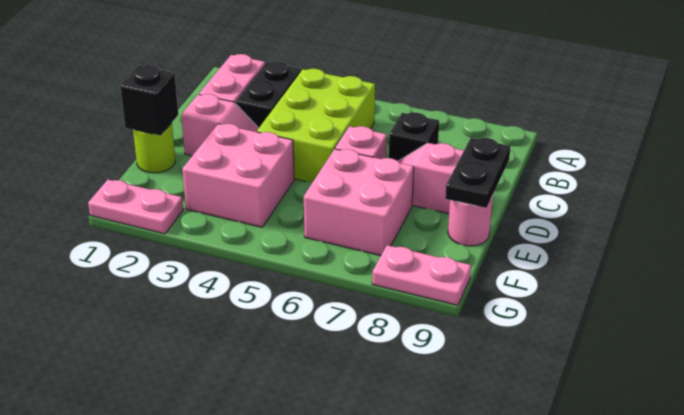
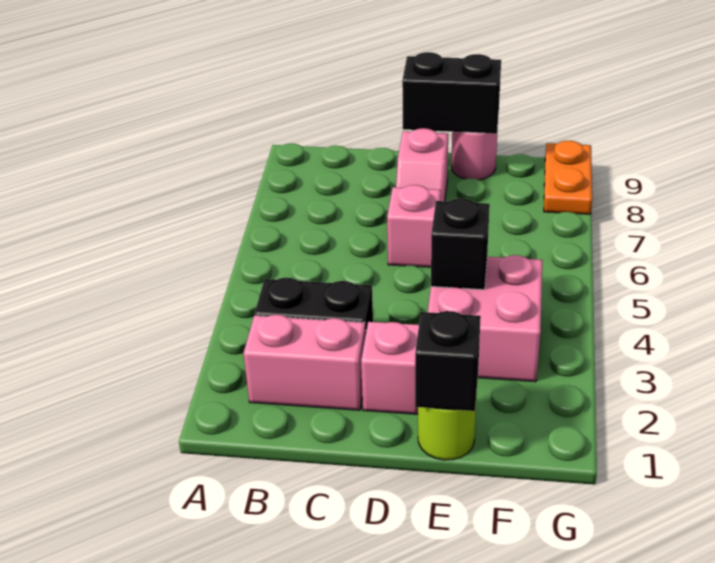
lime 2x3 brick [257,69,375,182] -> none
black 1x1 brick [389,113,439,161] -> black 1x1 brick moved to [431,198,490,290]
black 1x2 plate [445,138,511,208] -> black 1x2 brick [402,52,501,134]
pink 2x2 brick [304,149,414,256] -> none
pink 1x2 plate [88,180,183,234] -> none
pink 1x2 plate [372,245,471,305] -> orange 1x2 plate [544,141,592,214]

